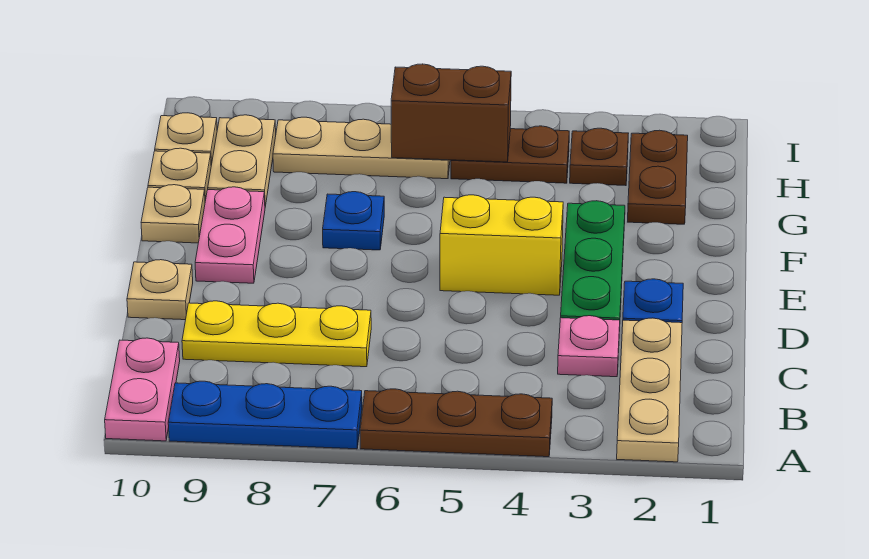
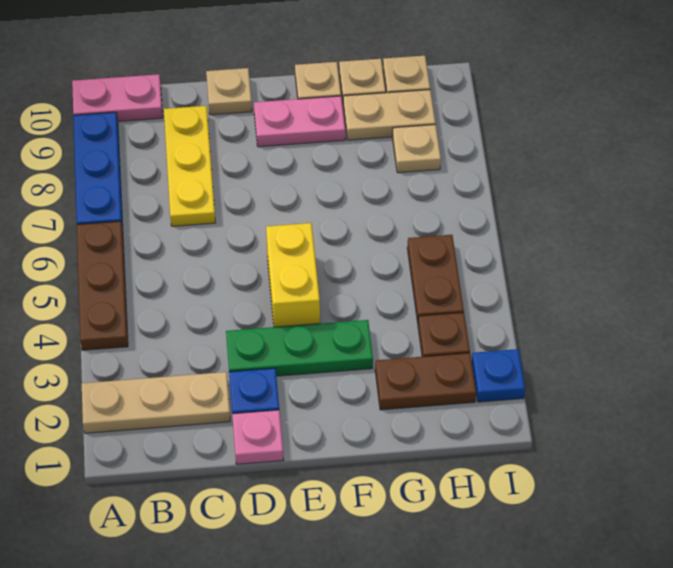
pink 1x1 plate [558,316,620,377] -> pink 1x1 plate moved to [232,410,284,464]
blue 1x1 plate [323,192,384,250] -> blue 1x1 plate moved to [472,349,525,402]
brown 1x2 brick [391,64,511,162] -> none
tan 1x3 plate [273,117,450,179] -> tan 1x1 plate [393,125,441,173]

